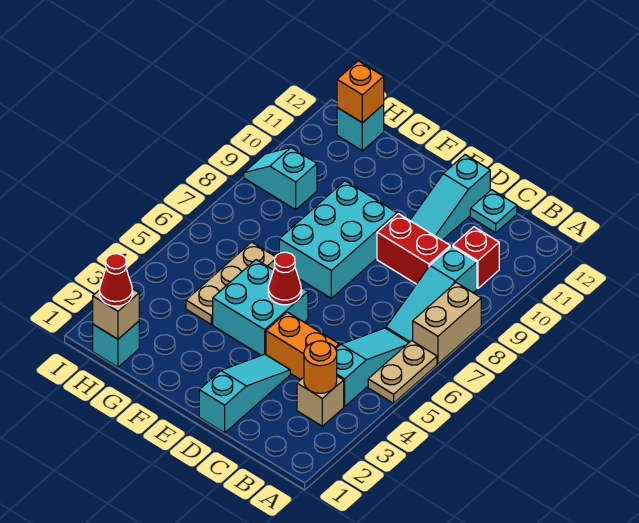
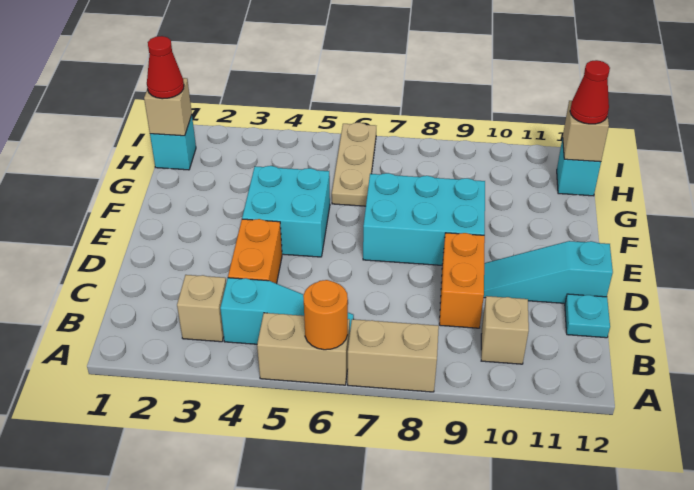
tan 1x2 plate [368,341,437,403] -> tan 1x2 brick [257,313,350,385]
orange 1x1 round brick [304,341,337,393] -> orange 1x1 round brick moved to [303,280,348,350]
cyan 1x3 slope [386,246,477,342] -> none
red 1x1 brick [453,227,499,288] -> tan 1x1 brick [481,296,529,364]
red 1x2 brick [377,214,450,284] -> orange 1x2 brick [439,233,485,328]
cyan 1x3 slope [199,354,290,433] -> none
red 1x1 cone [268,252,301,305] -> red 1x1 cone moved to [570,60,610,124]
tan 1x3 plate [186,242,275,324] -> tan 1x3 plate turned to [332,123,376,206]
cyan 1x2 slope [244,148,317,210] -> none
orange 1x1 brick [337,61,384,123] -> tan 1x1 brick [563,101,609,162]

